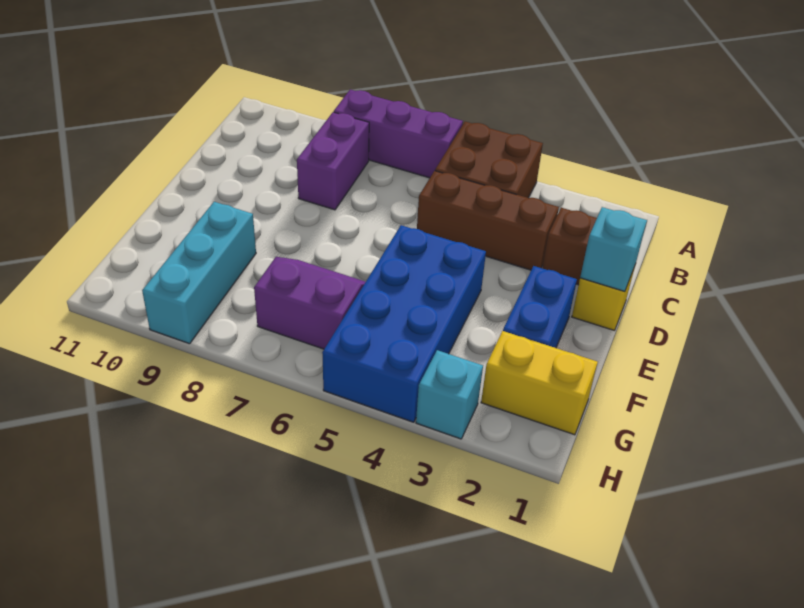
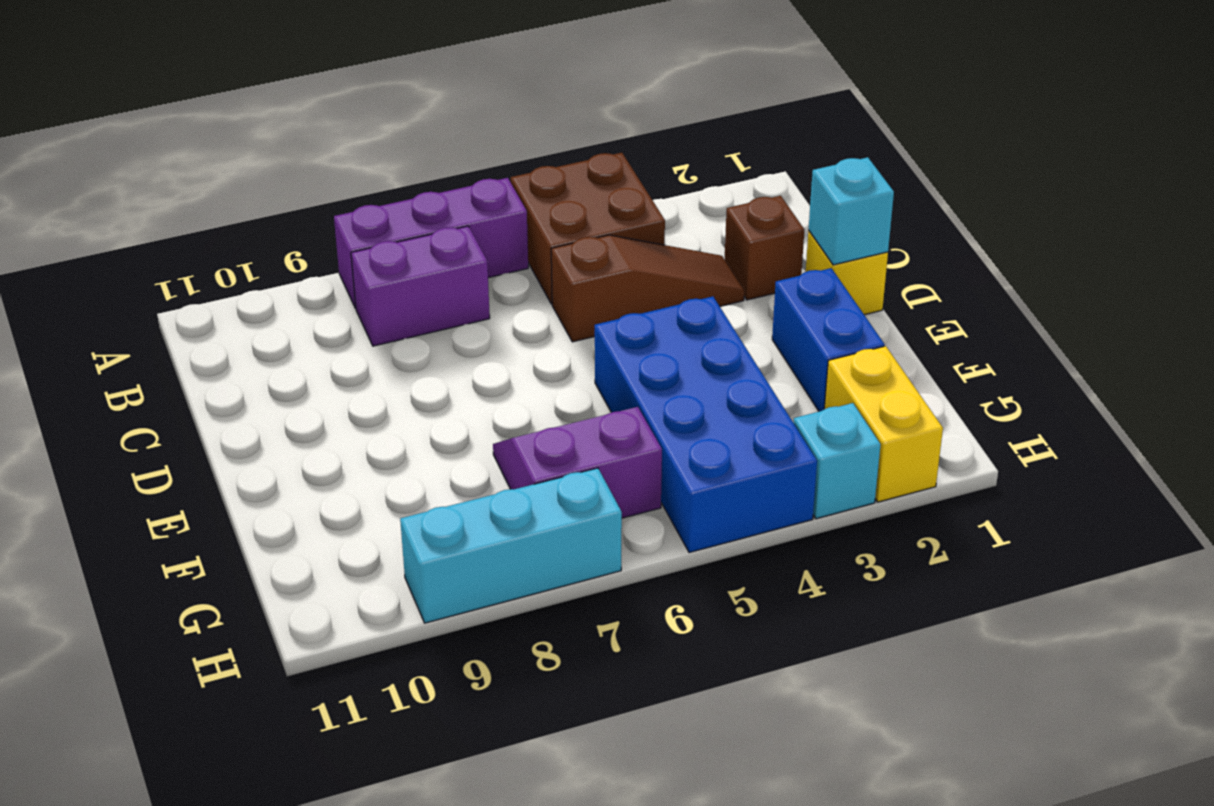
purple 1x2 brick [297,112,369,210] -> purple 1x2 brick turned to [351,226,490,346]
brown 1x3 brick [417,171,559,270] -> brown 1x3 slope [551,235,744,342]
cyan 1x3 brick [142,202,256,344] -> cyan 1x3 brick turned to [400,468,622,623]
yellow 1x2 brick [481,331,598,435] -> yellow 1x2 brick turned to [824,346,943,502]

